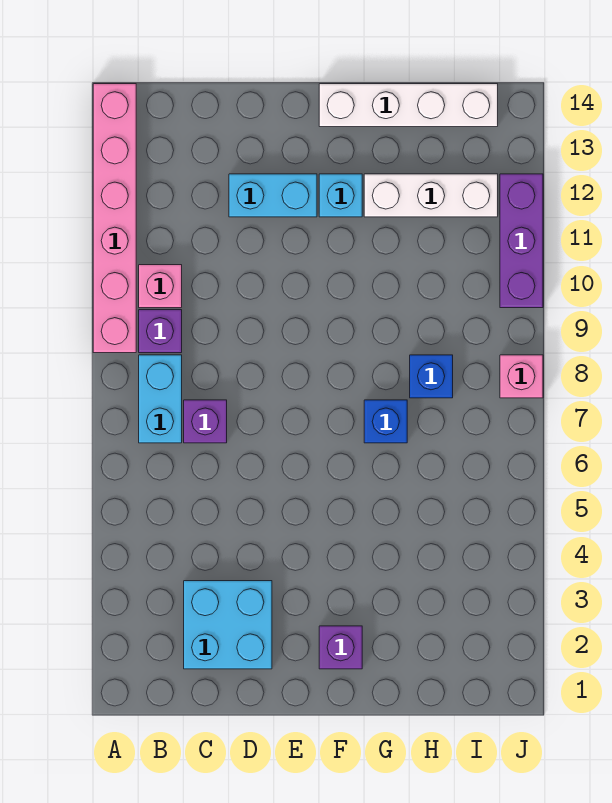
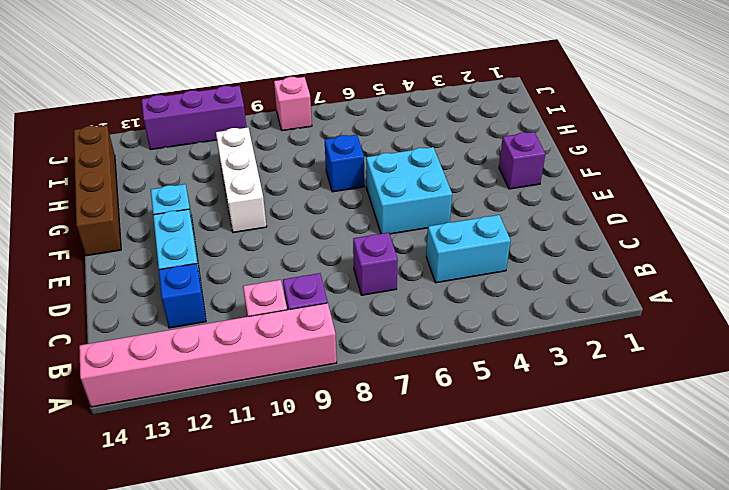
cyan 1x2 brick [139,355,182,443] -> cyan 1x2 brick moved to [426,215,511,283]
cyan 2x2 brick [184,581,272,669] -> cyan 2x2 brick moved to [366,147,452,234]
white 1x4 brick [319,84,498,127] -> brown 1x4 brick [74,125,121,256]
white 1x3 brick [364,174,498,217] -> white 1x3 brick moved to [216,128,267,233]
blue 1x1 brick [410,355,453,398] -> blue 1x1 brick moved to [159,264,206,328]

